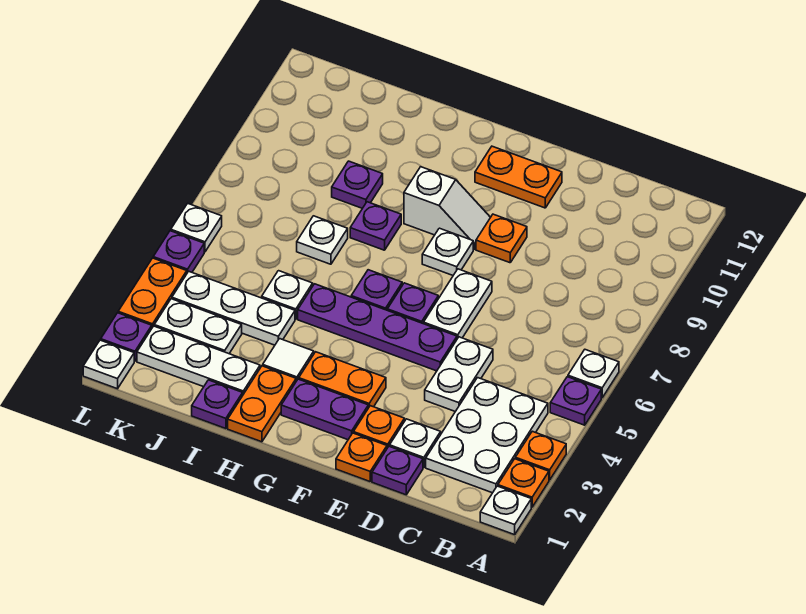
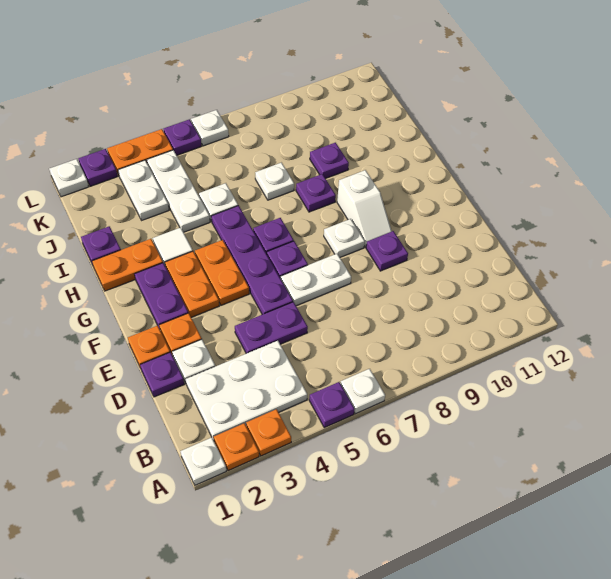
white 1x2 plate [425,337,493,412] -> purple 1x2 plate [235,302,308,354]
orange 1x1 plate [476,214,527,263] -> purple 1x1 plate [366,231,408,271]
orange 1x2 plate [475,146,562,208] -> orange 1x2 plate moved to [195,240,249,305]
white 1x3 plate [137,326,260,394] -> none

